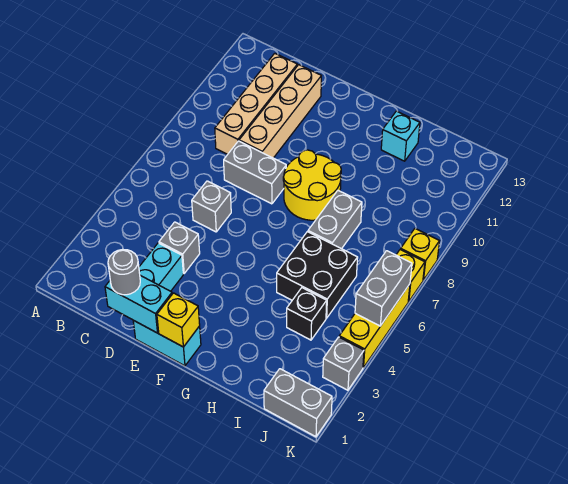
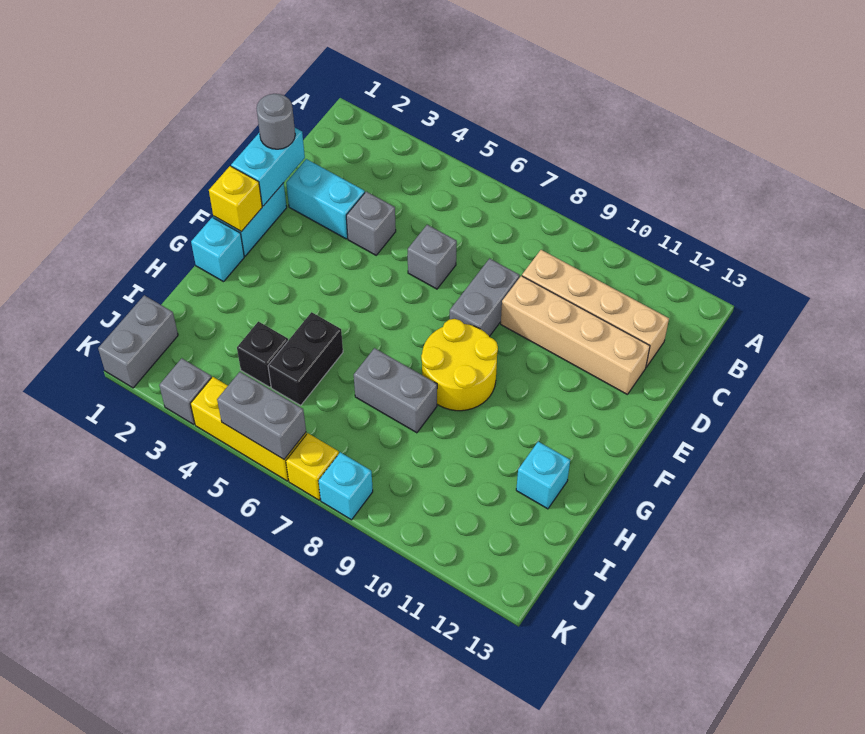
none -> cyan 1x1 brick [191,217,244,282]
black 2x2 brick [277,232,358,318] -> black 1x2 brick [268,312,343,405]
yellow 1x1 brick [401,229,439,280] -> cyan 1x1 brick [319,452,373,520]

